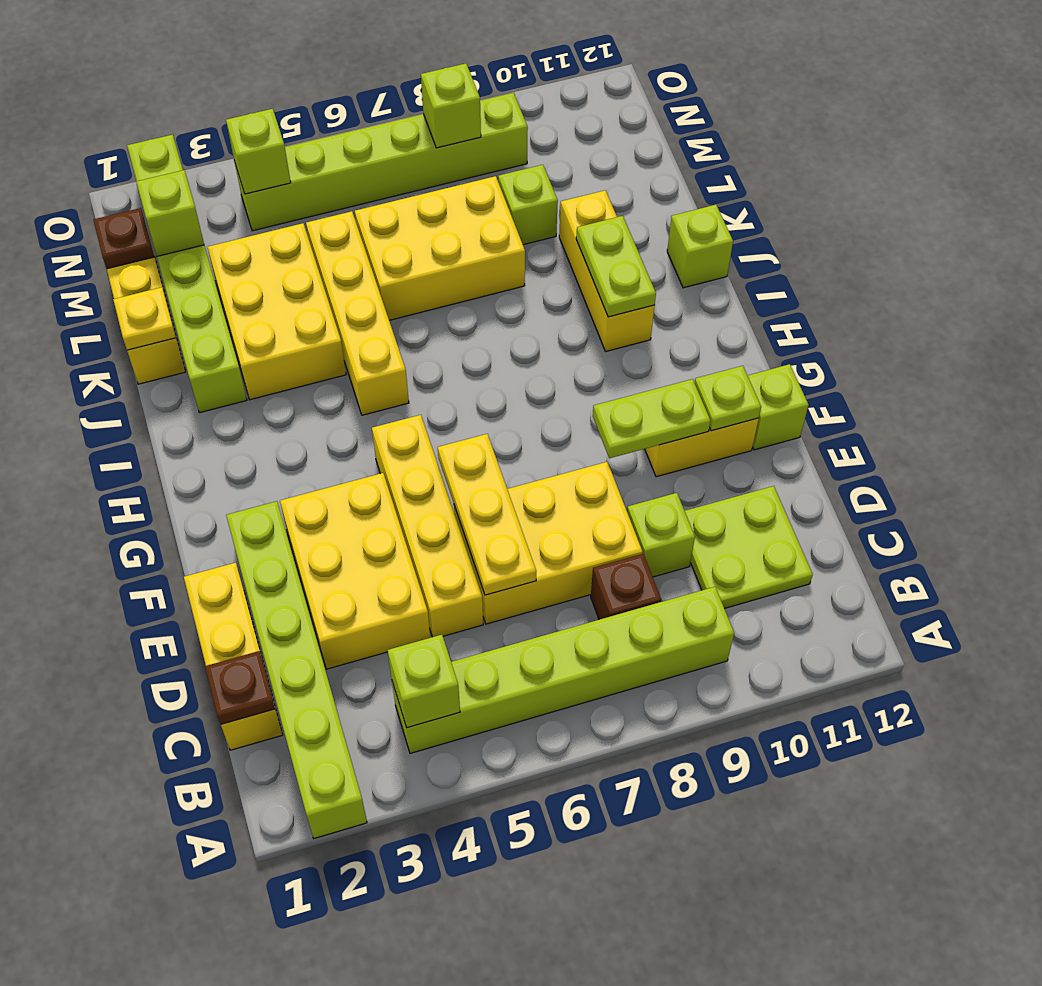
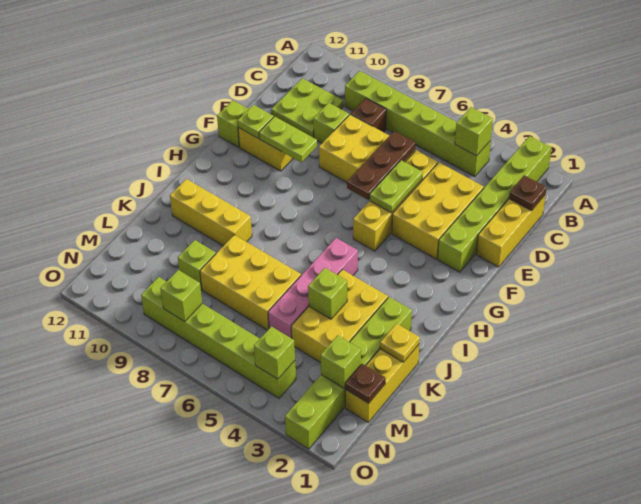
yellow 1x3 plate [438,434,536,595] -> brown 1x3 plate [347,131,415,200]
yellow 1x4 brick [306,211,409,415] -> pink 1x4 brick [268,238,358,339]
yellow 1x3 brick [559,190,655,351] -> yellow 1x3 brick turned to [170,179,252,246]
lime 1x2 plate [576,216,656,317] -> lime 1x2 plate moved to [370,160,423,213]
lime 1x1 brick [667,205,733,288] -> lime 1x1 brick moved to [308,268,347,319]

